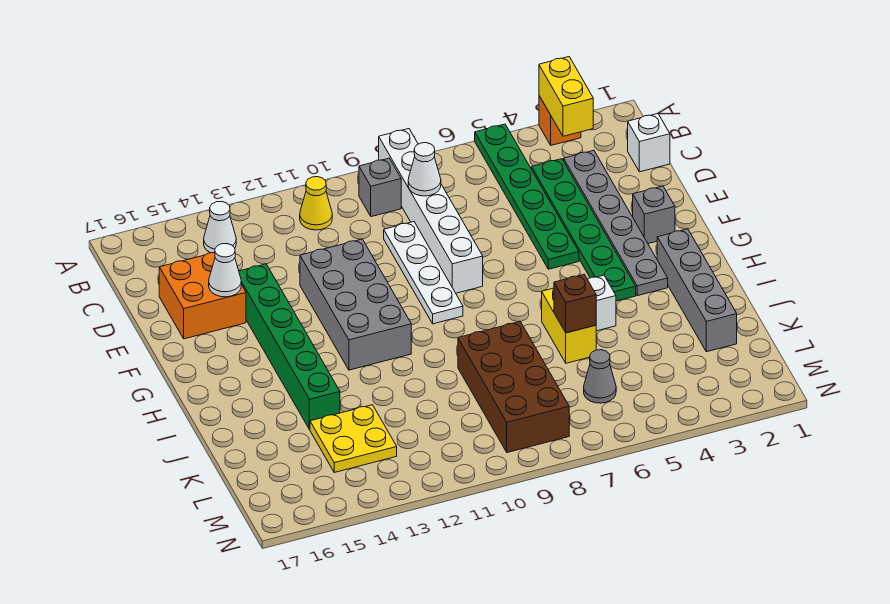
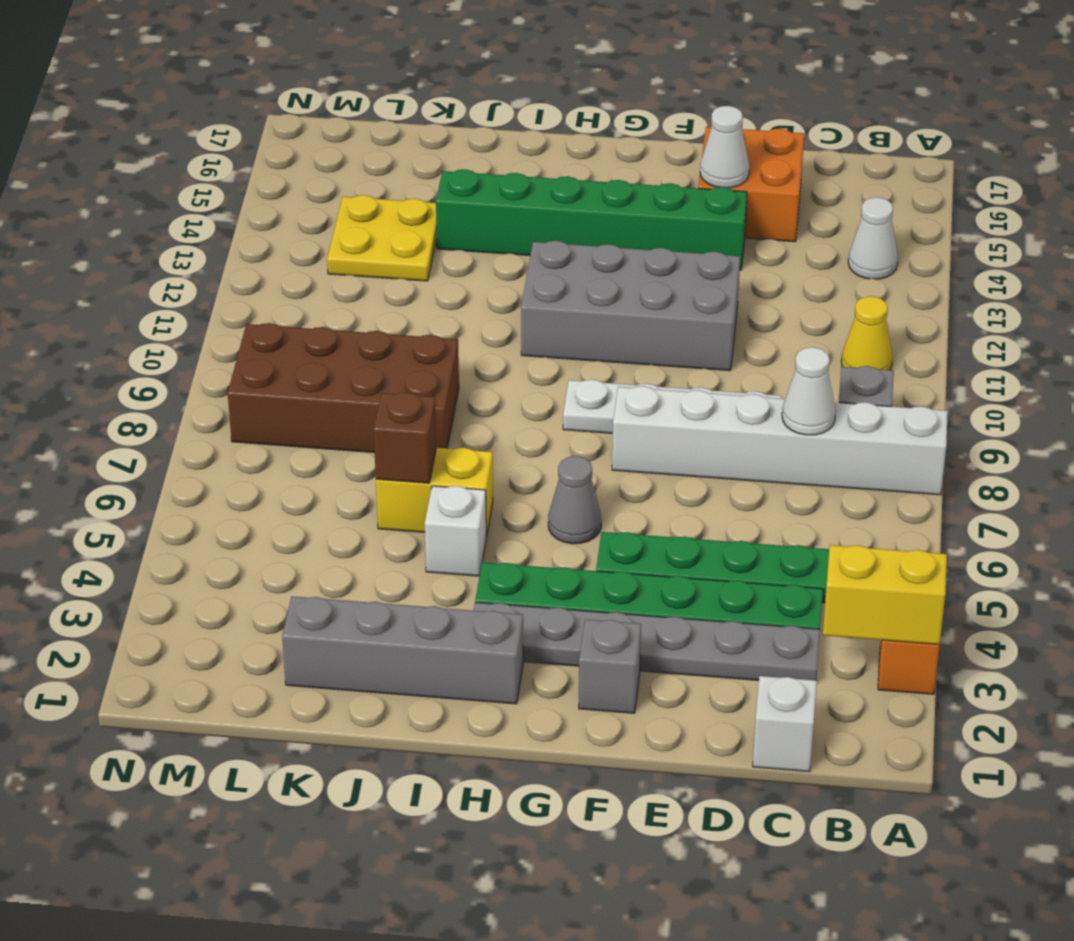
grey 1x1 cone [584,350,616,403] -> grey 1x1 cone moved to [548,456,601,544]

